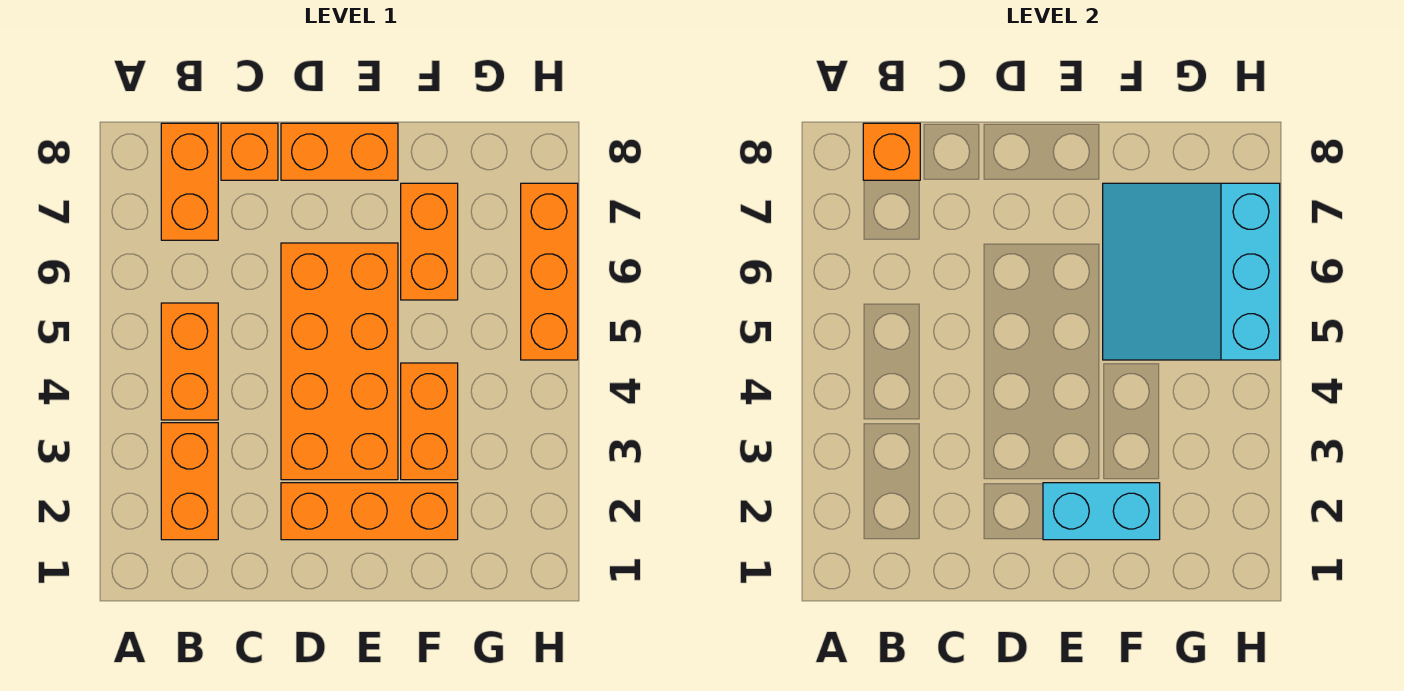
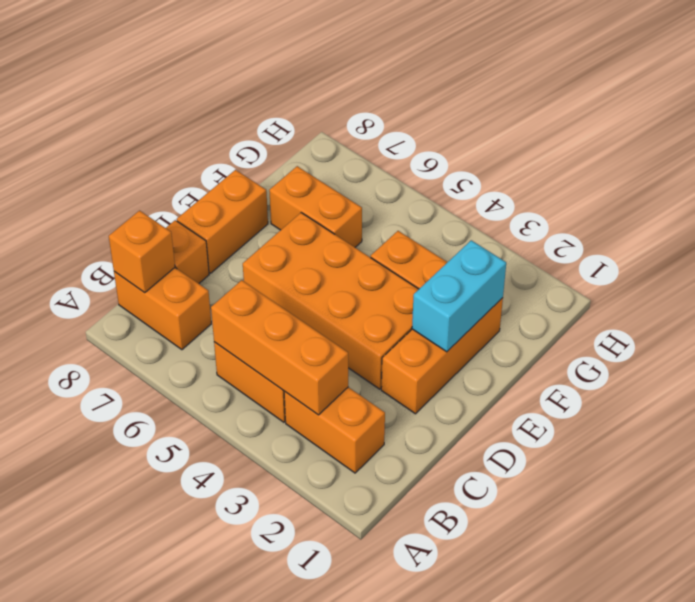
cyan 3x3 slope [1103,183,1280,360] -> none
orange 1x3 brick [521,183,578,360] -> orange 1x3 brick moved to [211,280,348,415]

